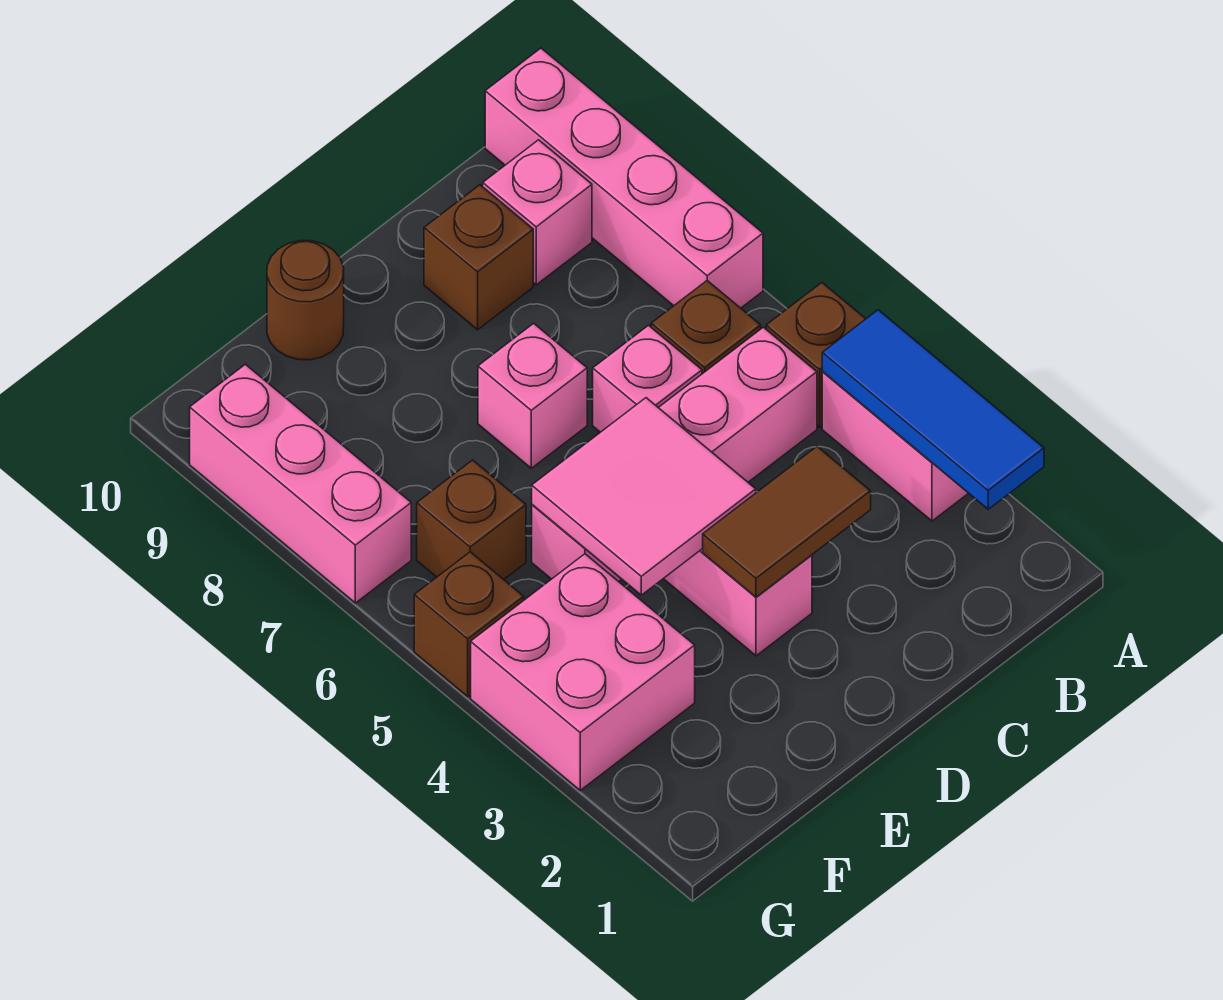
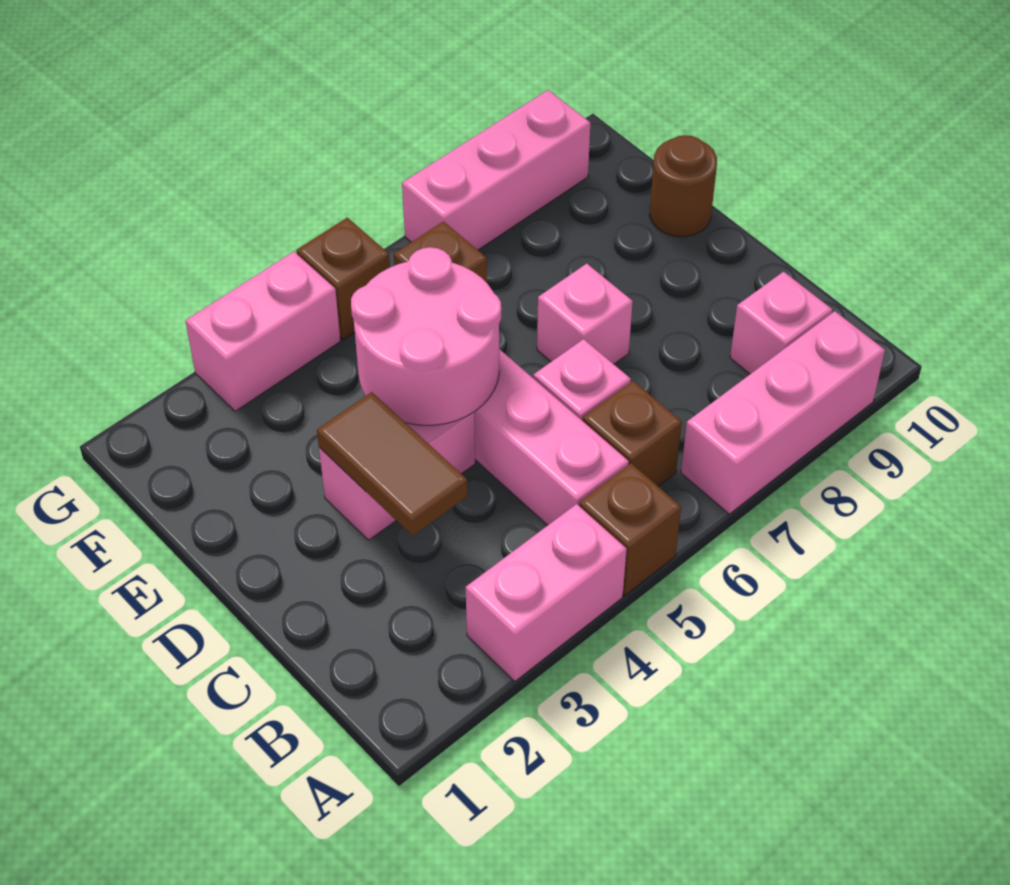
blue 1x3 tile [822,310,1044,509] -> none
pink 1x4 brick [485,48,763,308] -> pink 1x3 brick [681,311,885,514]
brown 1x1 brick [424,185,533,330] -> none
pink 2x2 tile [532,398,756,595] -> pink 2x2 round brick [351,247,501,425]
pink 2x2 brick [471,554,695,790] -> pink 1x2 brick [185,252,340,411]

